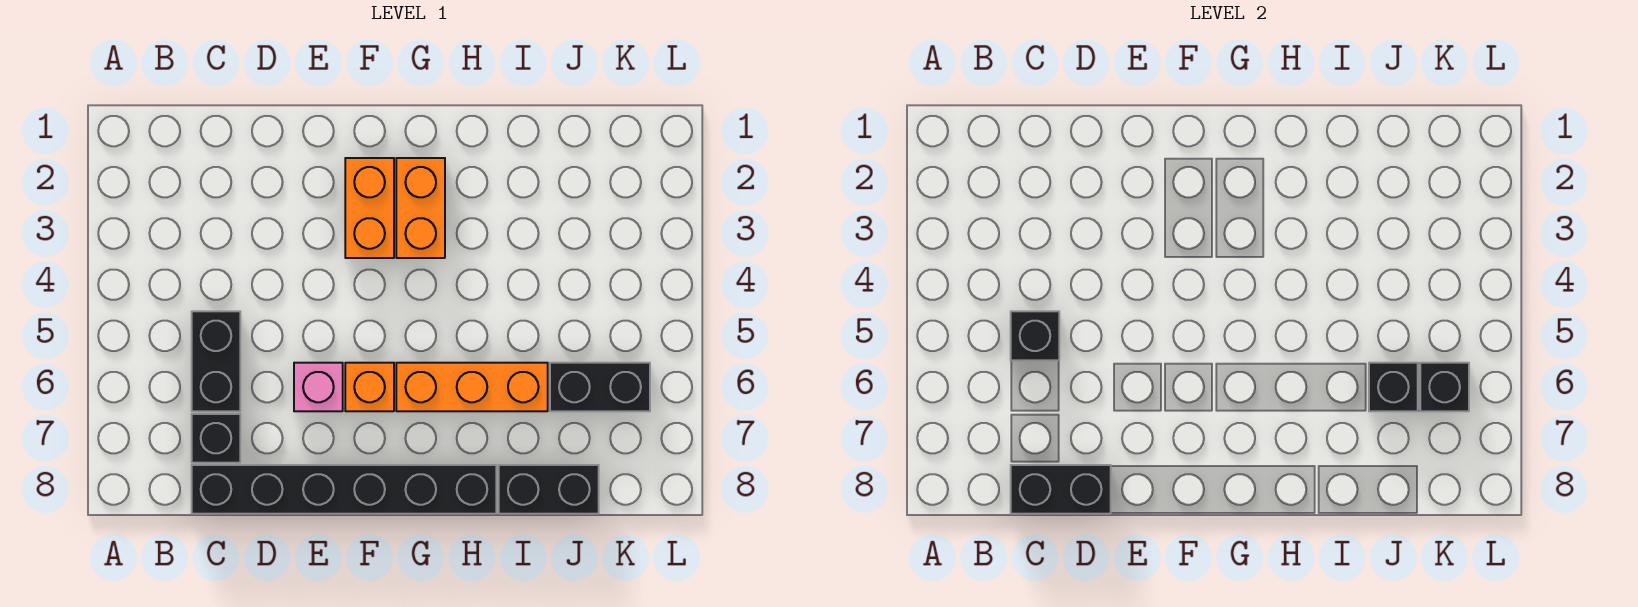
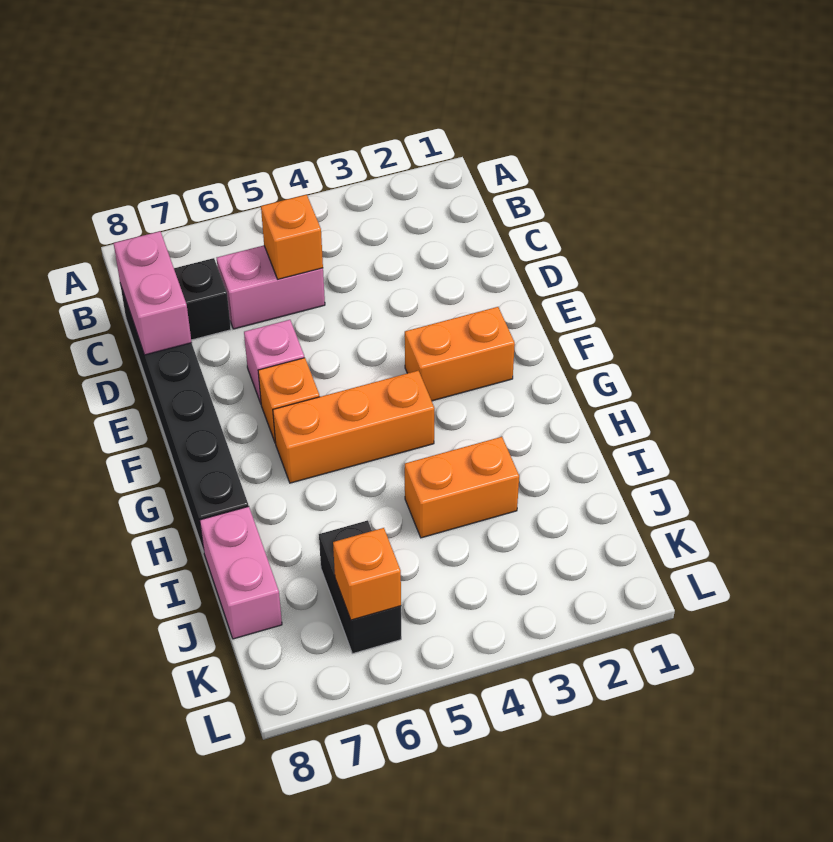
black 1x2 brick [192,311,240,411] -> pink 1x2 brick [217,246,325,329]
black 1x1 brick [1011,311,1059,360] -> orange 1x1 brick [261,195,323,279]
black 1x2 brick [1011,465,1111,514] -> pink 1x2 brick [114,231,192,355]
orange 1x2 brick [396,158,445,258] -> orange 1x2 brick moved to [404,437,519,538]
orange 1x3 brick [396,363,548,411] -> orange 1x3 brick turned to [273,371,435,483]
black 1x2 brick [499,465,599,514] -> pink 1x2 brick [200,506,282,639]
black 1x1 brick [1369,363,1418,411] -> none
black 1x1 brick [1420,363,1469,411] -> orange 1x1 brick [333,528,401,620]

